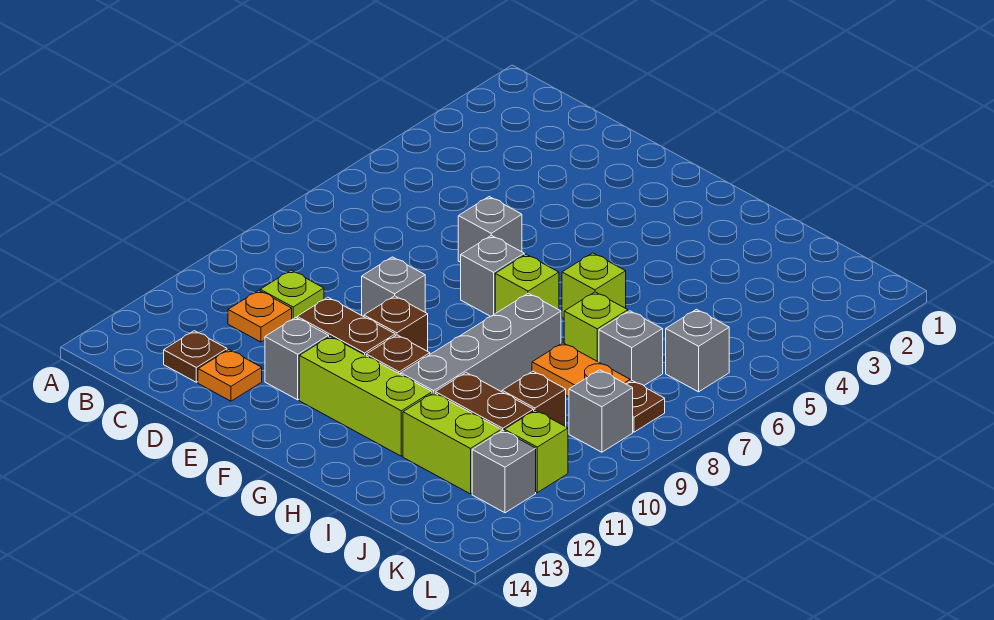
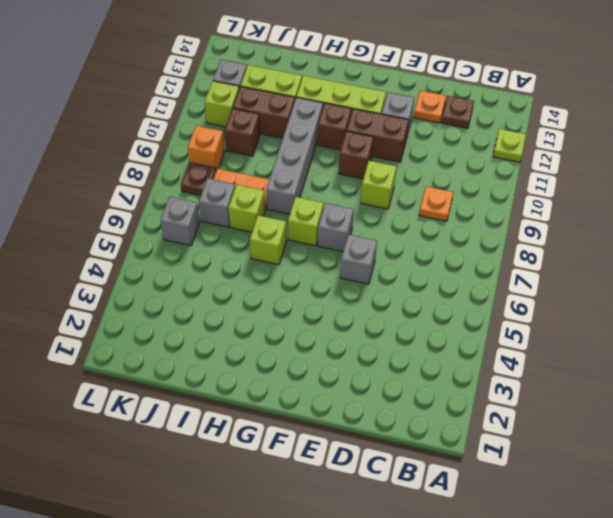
lime 1x1 plate [260,270,324,319] -> lime 1x1 plate moved to [493,129,526,162]
orange 1x1 plate [228,290,292,342] -> orange 1x1 plate moved to [419,186,453,221]
grey 1x1 brick [362,257,425,317] -> lime 1x1 brick [361,161,396,209]
grey 1x1 brick [569,370,633,452] -> orange 1x1 brick [188,126,225,171]

